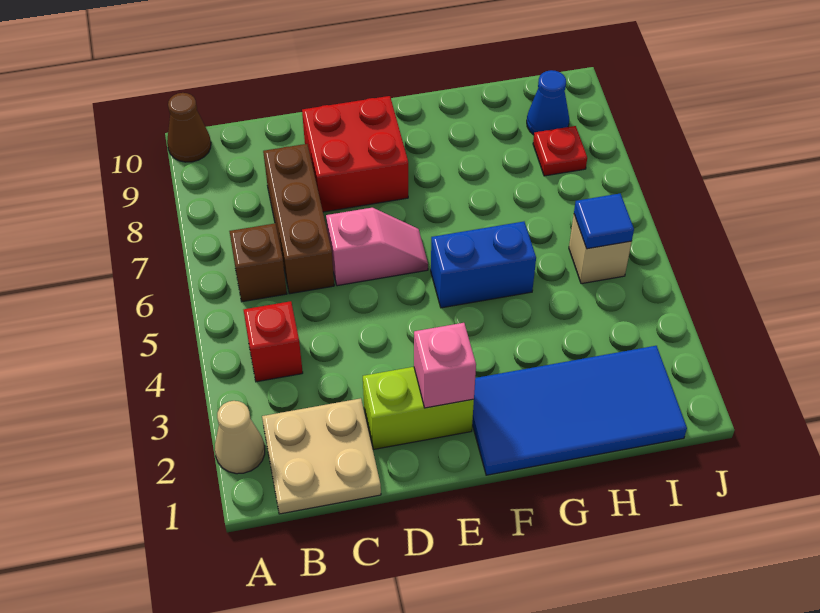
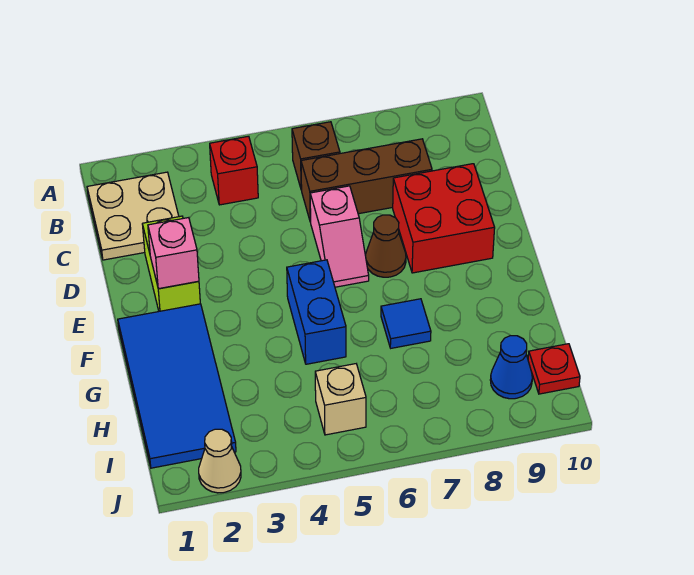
tan 1x1 cone [215,401,265,474] -> tan 1x1 cone moved to [199,429,241,493]
brown 1x1 cone [167,93,211,162] -> brown 1x1 cone moved to [366,215,406,277]
blue 1x1 tile [574,193,634,249] -> blue 1x1 tile moved to [381,299,431,348]
red 1x1 plate [533,126,587,176] -> red 1x1 plate moved to [528,344,580,394]

